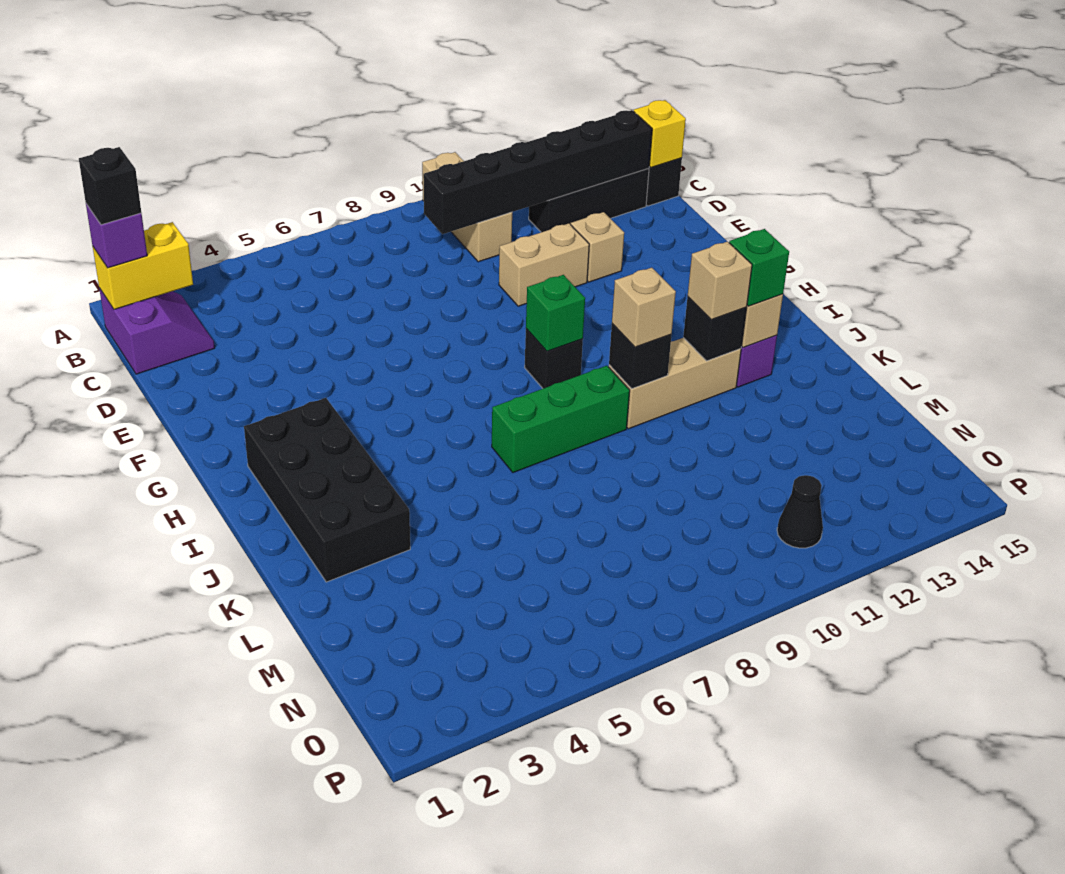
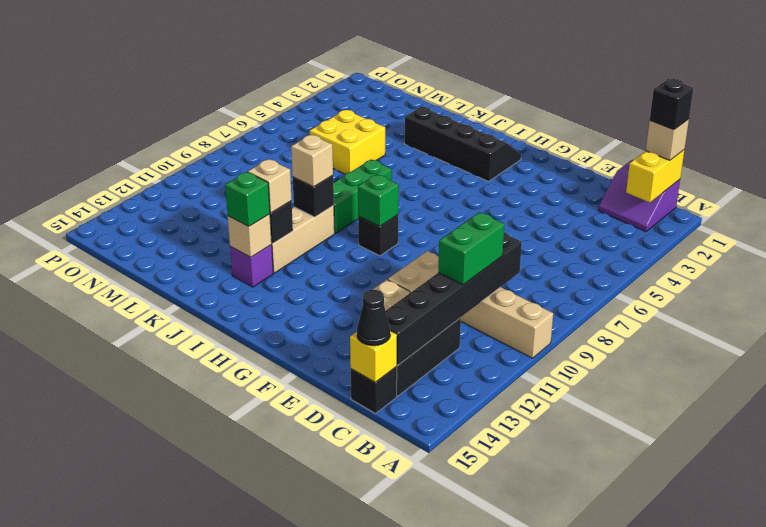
purple 1x1 brick [86,204,147,268] -> tan 1x1 brick [646,119,689,160]
none -> green 1x2 brick [438,212,504,285]
black 2x4 brick [244,398,410,582] -> black 2x4 slope [404,107,521,181]
none -> yellow 2x2 brick [310,110,385,174]
black 1x1 cone [777,475,823,548] -> black 1x1 cone moved to [357,290,390,346]

